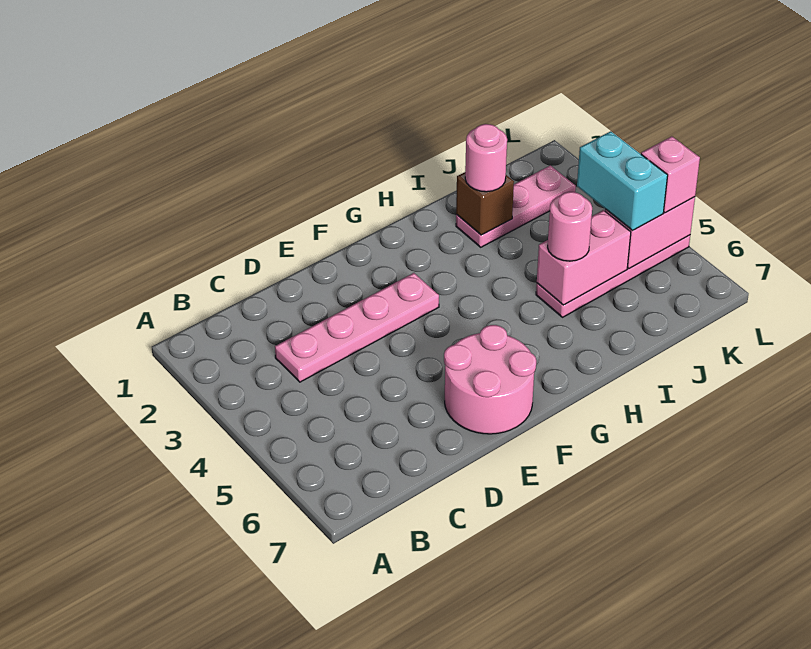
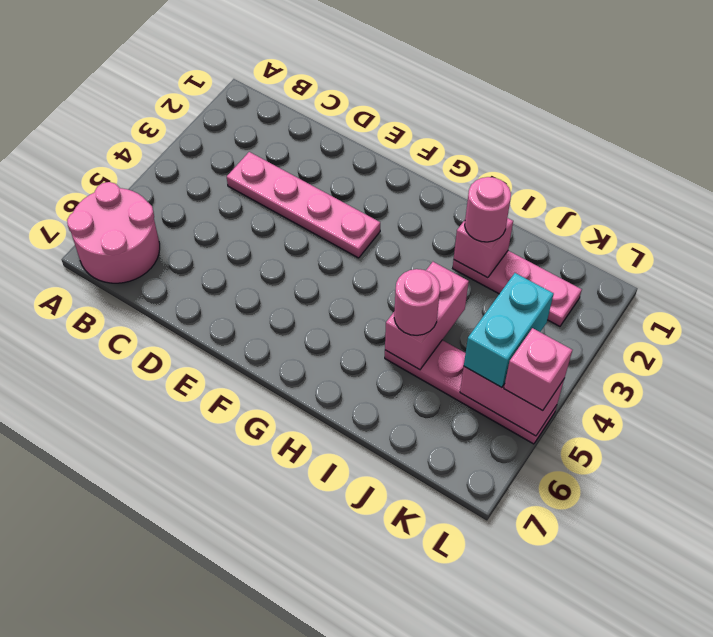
pink 2x2 round brick [444,325,536,434] -> pink 2x2 round brick moved to [67,182,160,283]
brown 1x1 brick [456,172,514,235] -> pink 1x1 brick [454,218,513,278]
pink 1x2 brick [537,210,631,305] -> pink 1x2 brick turned to [385,262,469,370]

